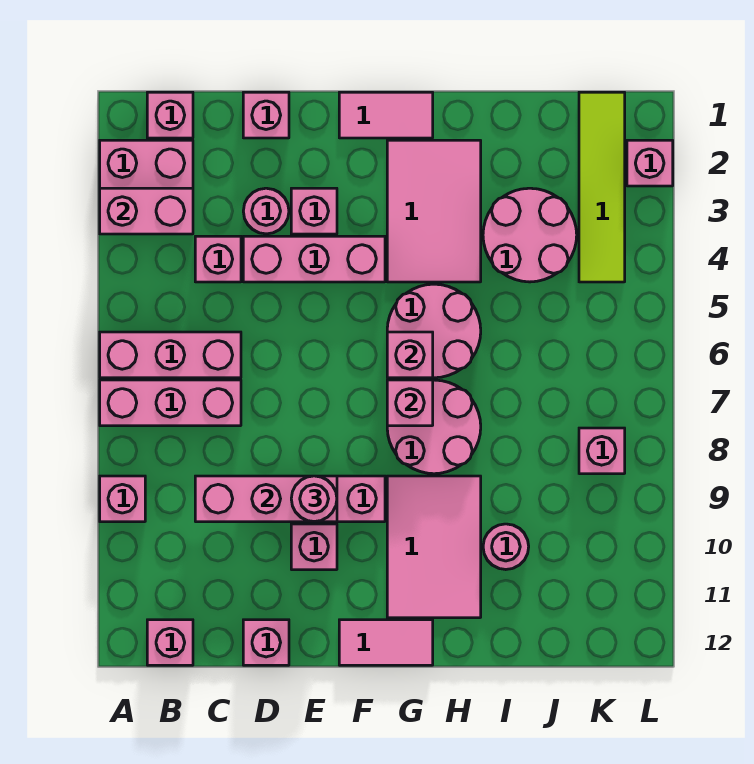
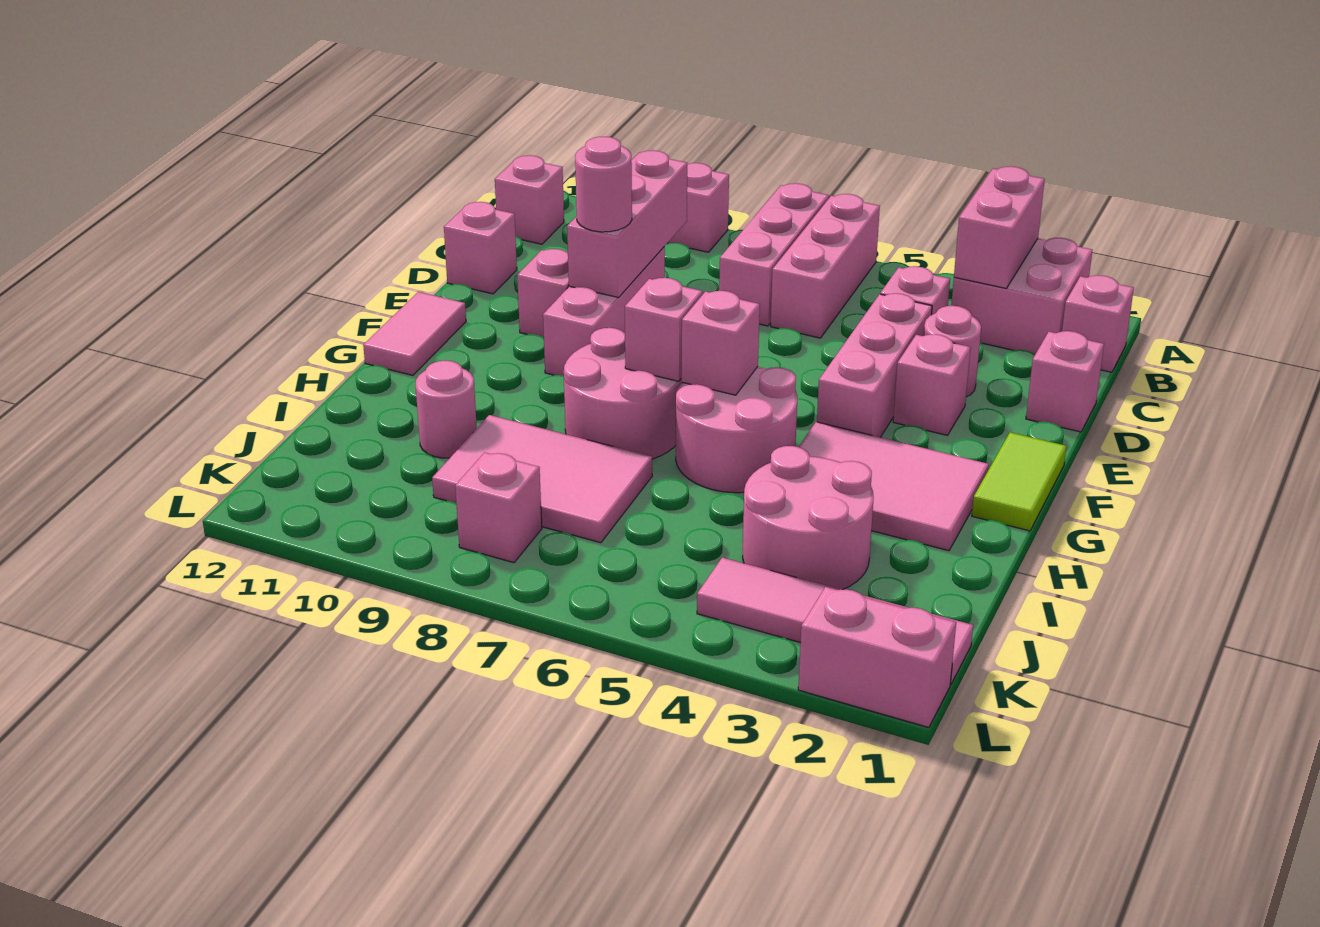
pink 1x2 tile [339,92,433,138] -> lime 1x2 tile [972,432,1066,531]
pink 2x3 tile [387,476,481,618] -> pink 2x3 tile moved to [432,415,652,543]
lime 1x4 tile [579,92,625,282] -> pink 1x4 tile [697,558,973,684]
pink 1x1 brick [627,140,673,186] -> pink 1x2 brick [798,587,956,728]

